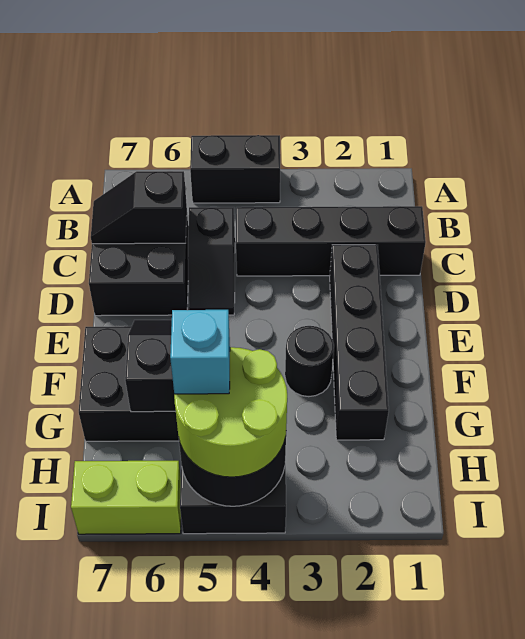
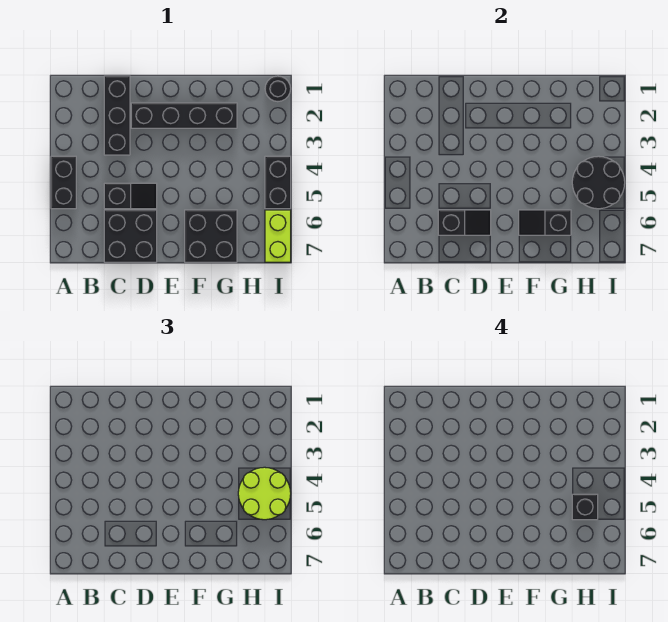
black 1x4 brick [236,206,426,276] -> black 1x3 brick [104,76,130,155]
black 1x2 slope [91,171,187,244] -> black 1x2 slope turned to [438,210,491,235]
black 1x1 round brick [285,326,334,397] -> black 1x1 round brick moved to [265,76,291,102]
cyan 1x1 brick [170,310,230,394] -> black 1x1 brick [572,494,598,520]

